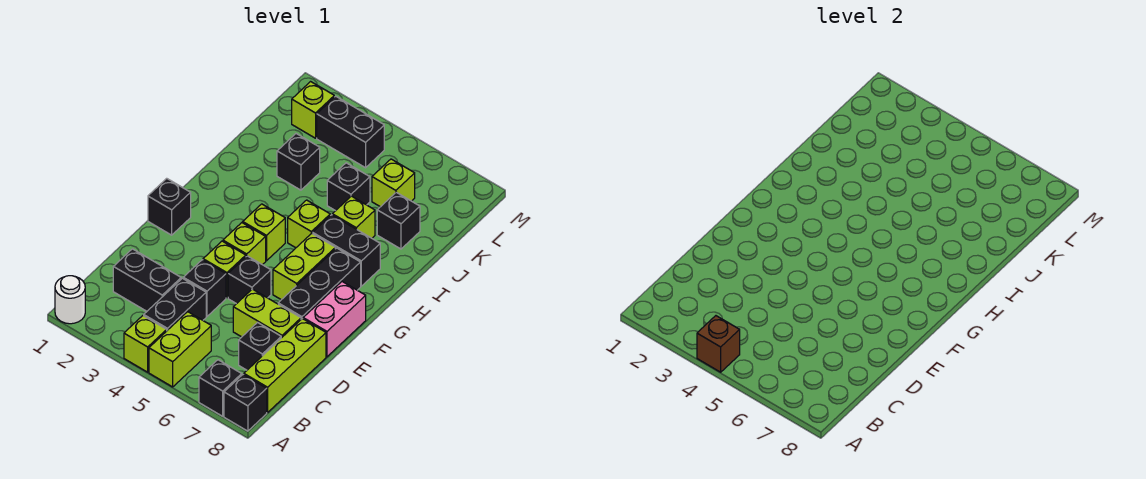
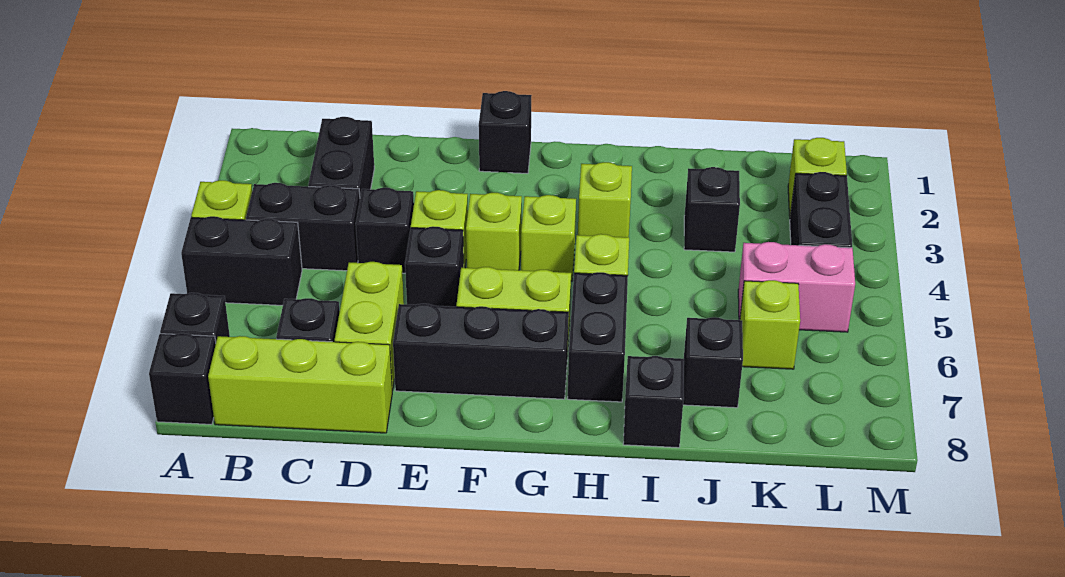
white 1x1 round brick [55,276,85,324] -> none
brown 1x1 brick [697,316,740,372] -> none
lime 1x2 brick [149,312,211,387] -> black 1x2 brick [181,216,302,305]
pink 1x2 brick [303,282,366,357] -> pink 1x2 brick moved to [738,242,855,332]
lime 1x1 brick [332,196,375,238] -> lime 1x1 brick moved to [578,162,632,237]
black 1x1 brick [327,163,370,211] -> black 1x1 brick moved to [623,356,684,448]

